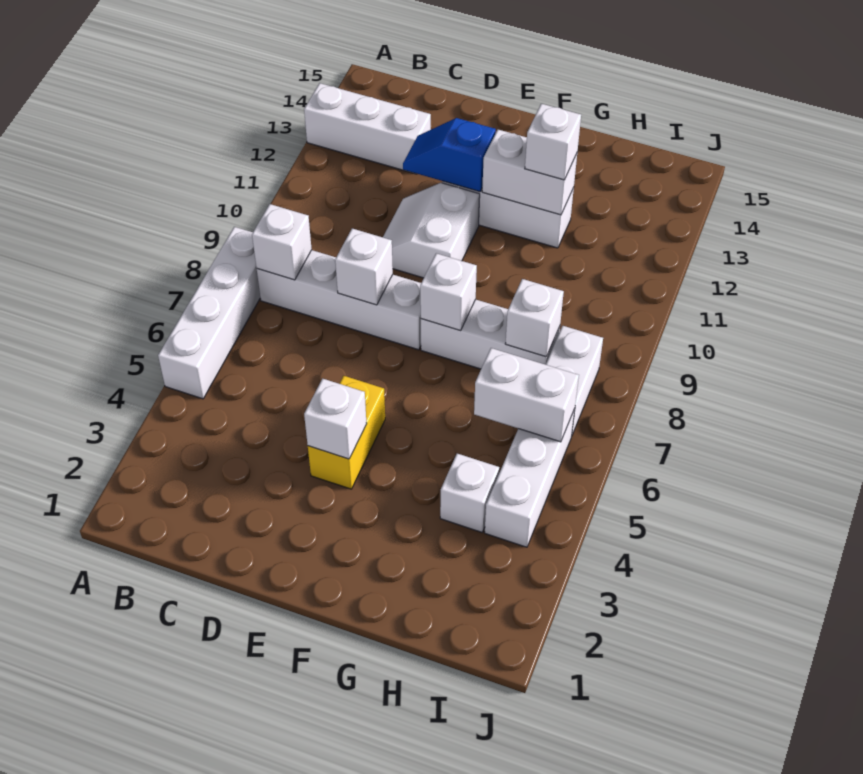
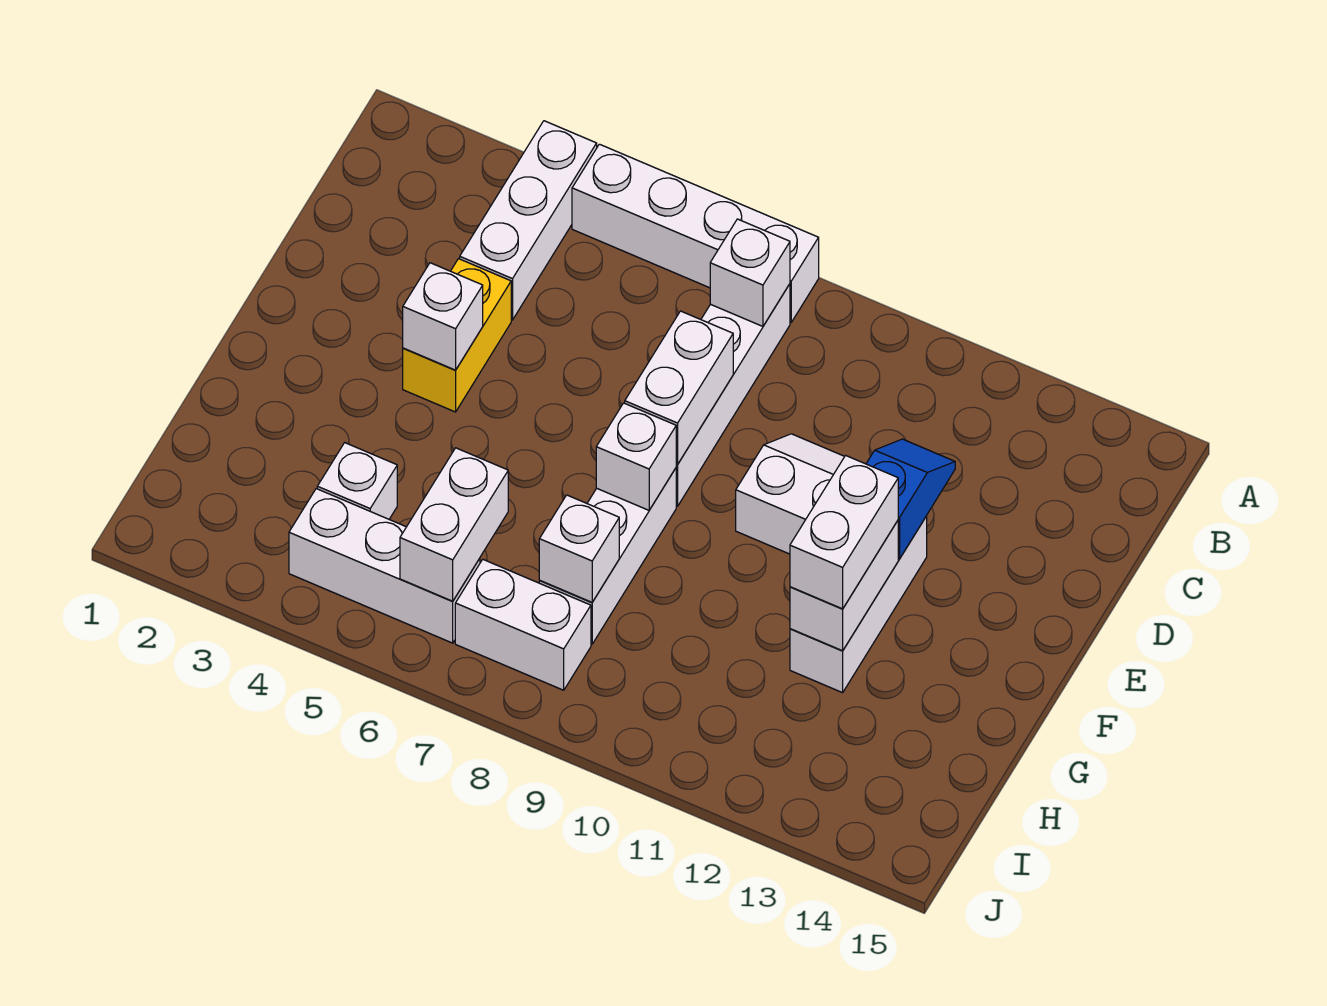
white 1x3 brick [304,83,431,174] -> white 1x3 brick moved to [460,121,597,320]
white 1x1 brick [335,229,393,305] -> white 1x2 brick [625,311,733,464]
yellow 1x2 brick [308,376,385,489] -> yellow 1x2 brick turned to [403,259,511,412]
white 1x1 brick [525,104,581,180] -> white 1x2 brick [790,456,898,609]

